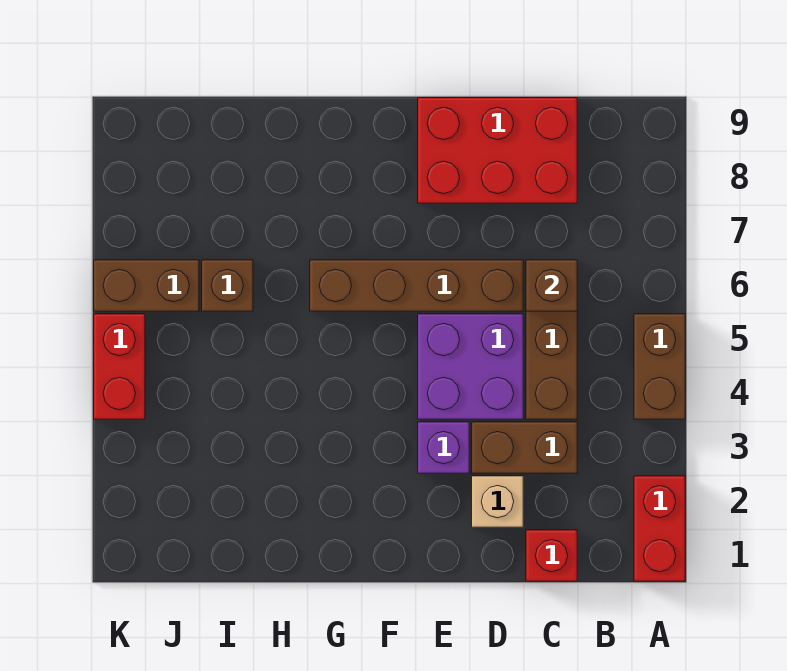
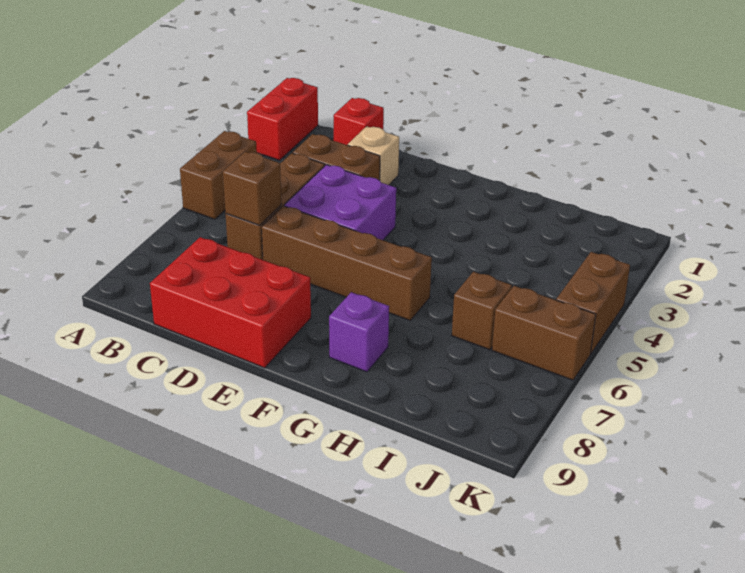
purple 1x1 brick [418,422,469,473] -> purple 1x1 brick moved to [329,292,389,372]
red 1x2 brick [94,314,145,419] -> brown 1x2 brick [556,252,630,353]

